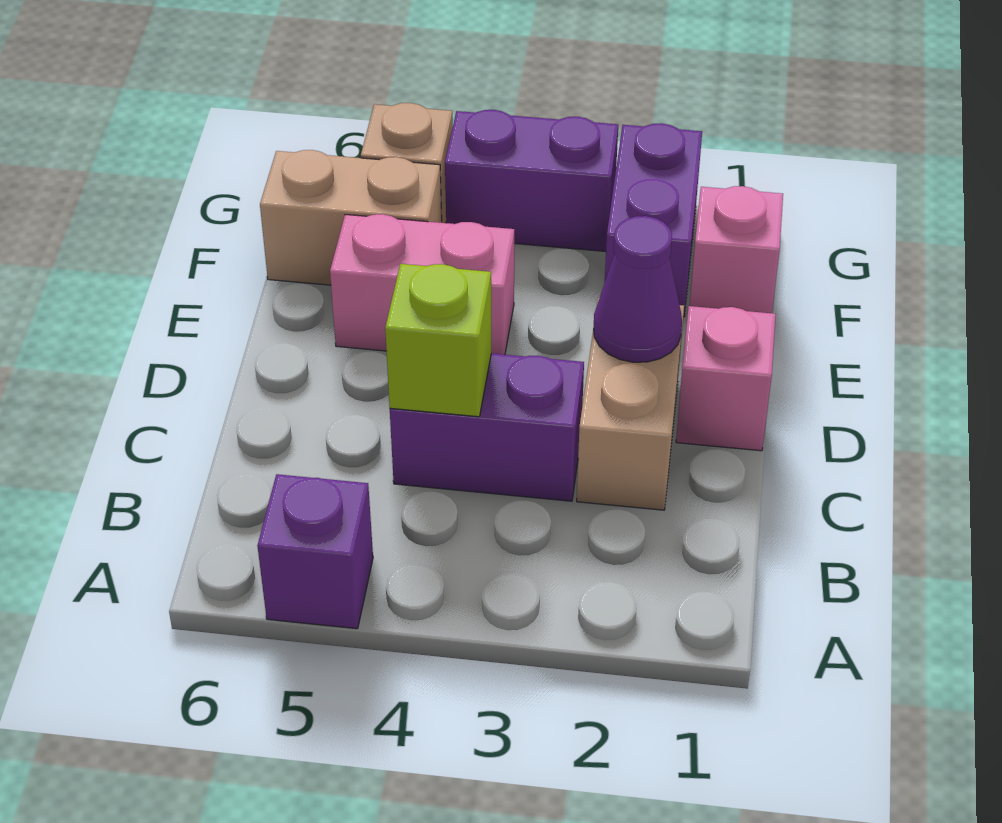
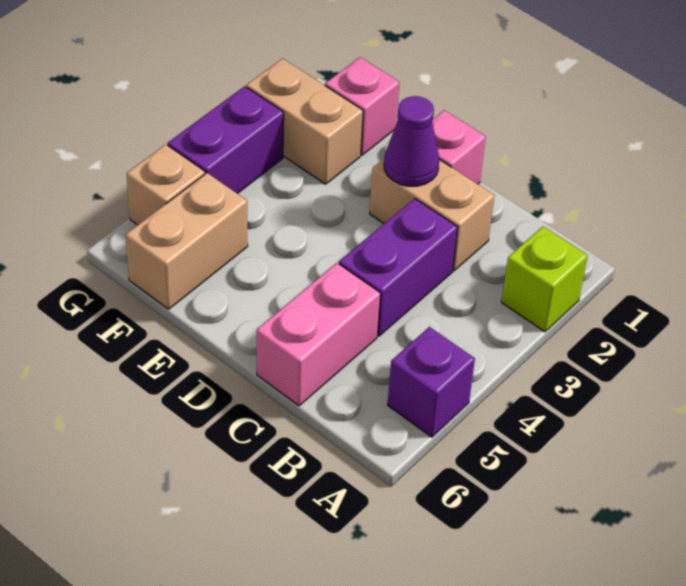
lime 1x1 brick [385,264,491,417] -> lime 1x1 brick moved to [501,227,588,332]
pink 1x2 brick [330,214,514,355] -> pink 1x2 brick moved to [257,263,380,406]
purple 1x2 brick [605,123,702,317] -> tan 1x2 brick [246,58,363,184]

